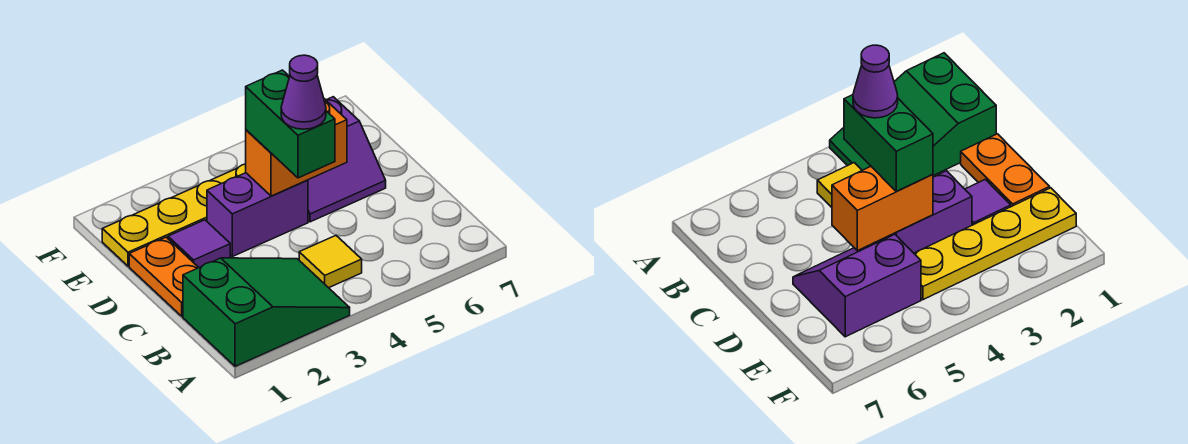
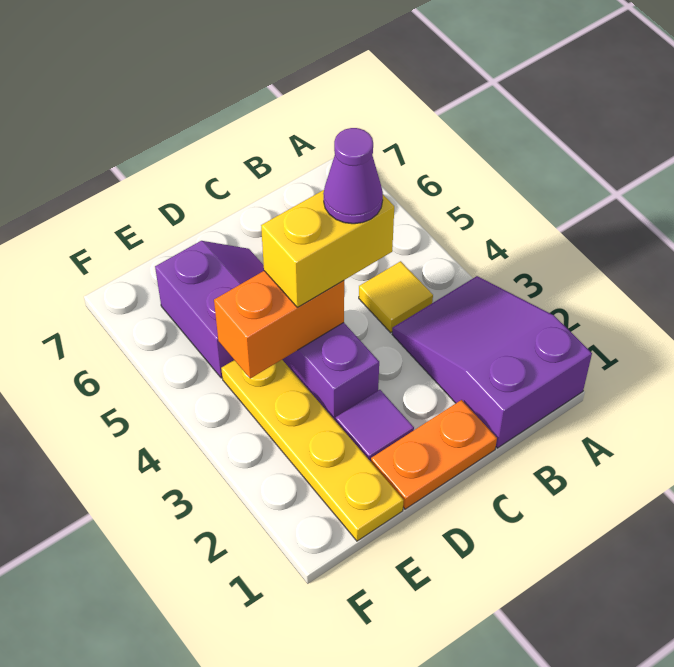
green 2x3 slope [183,258,350,366] -> purple 2x3 slope [392,276,592,448]
green 1x2 brick [246,70,335,178] -> yellow 1x2 brick [261,190,394,307]
orange 1x2 brick [246,99,347,196] -> orange 1x2 brick turned to [214,271,344,379]

